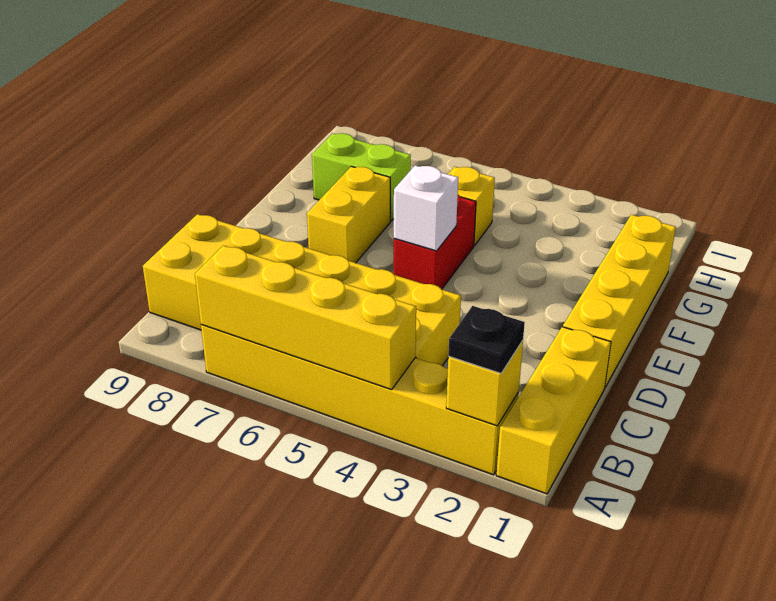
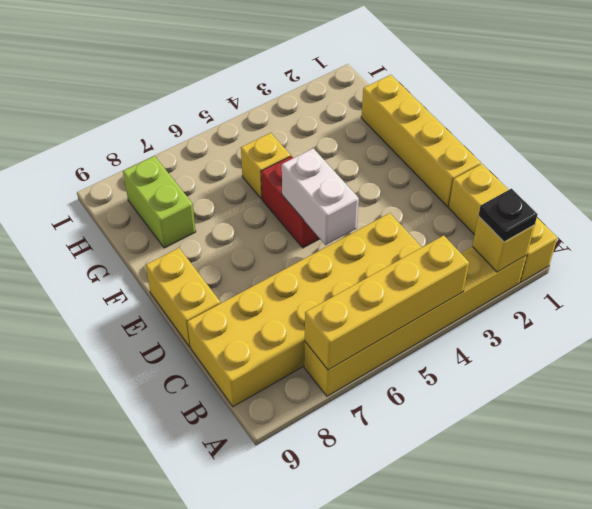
white 1x1 brick [394,165,458,251] -> white 1x2 brick [282,148,359,245]
yellow 1x2 brick [307,166,390,263] -> yellow 1x2 brick moved to [146,248,221,347]
lime 1x2 brick [312,133,411,221] -> lime 1x2 brick turned to [123,156,196,248]

